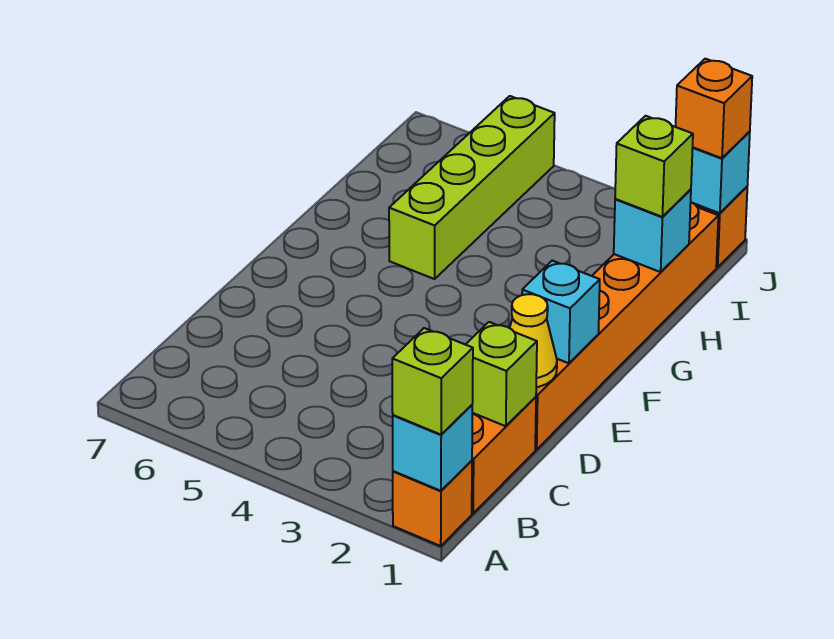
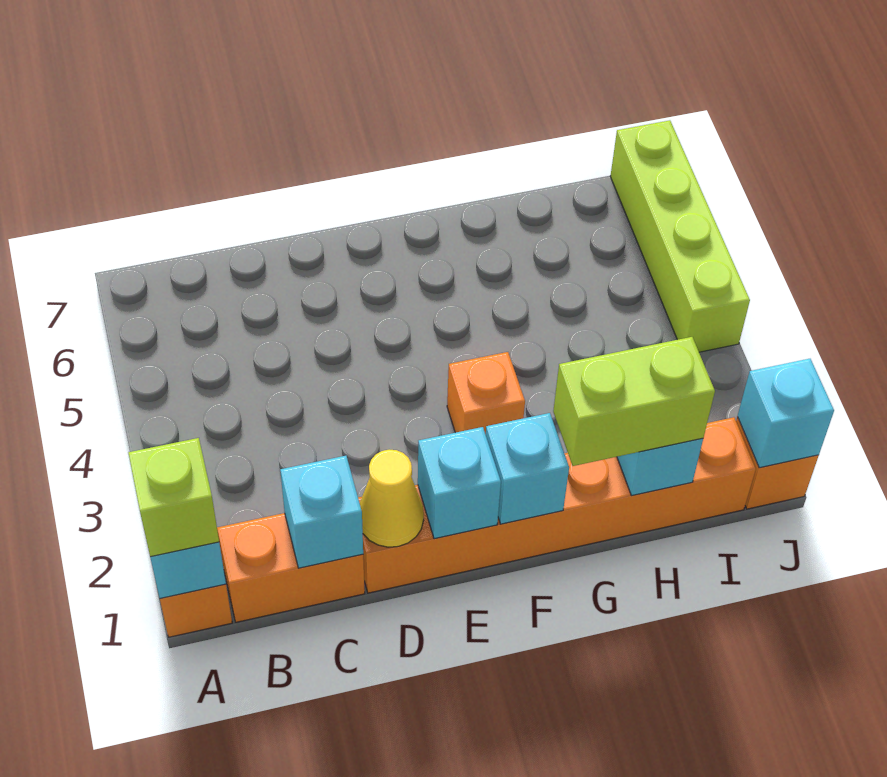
lime 1x1 brick [465,322,537,426] -> cyan 1x1 brick [280,456,363,568]
none -> cyan 1x1 brick [486,413,569,524]
lime 1x4 brick [389,96,555,279] -> lime 1x4 brick turned to [610,120,750,352]
lime 1x1 brick [615,116,693,217] -> lime 1x2 brick [553,337,715,466]
orange 1x1 brick [676,59,752,158] -> orange 1x1 brick moved to [447,352,525,434]

